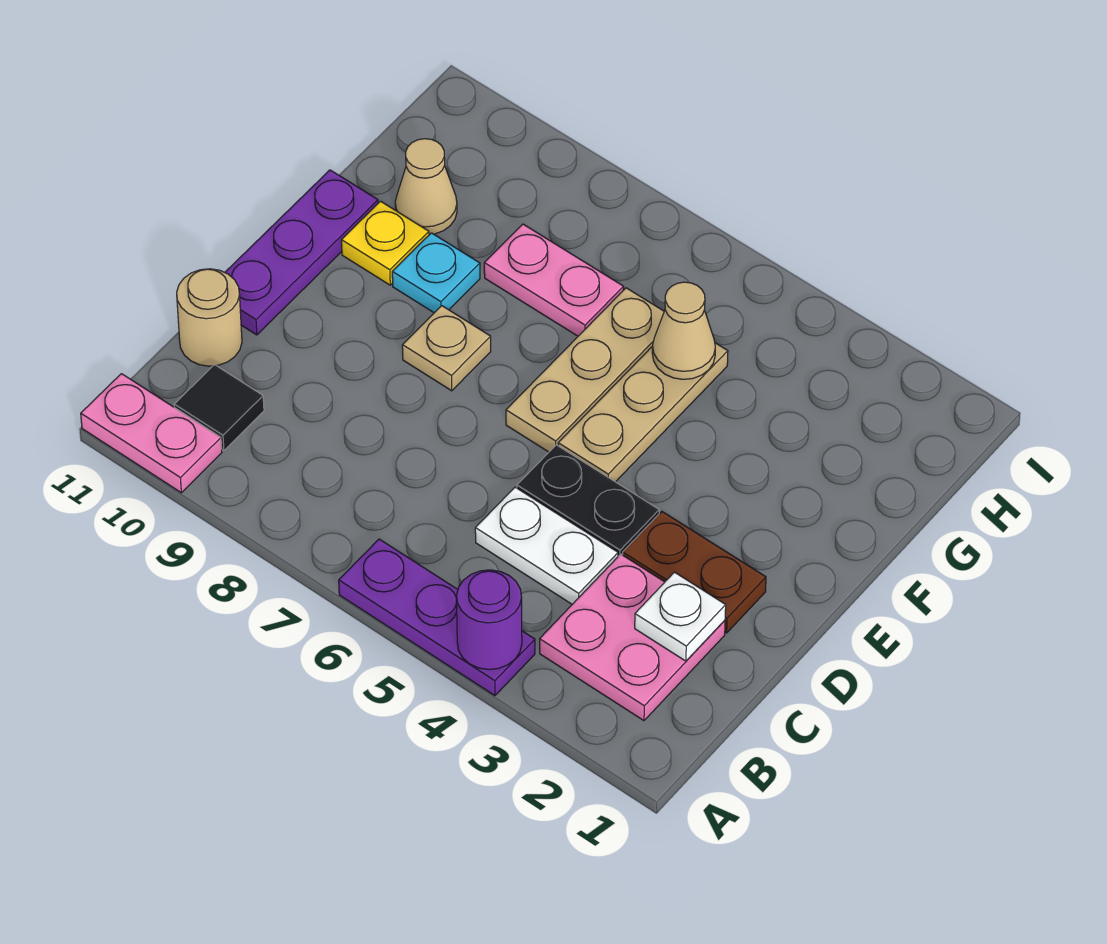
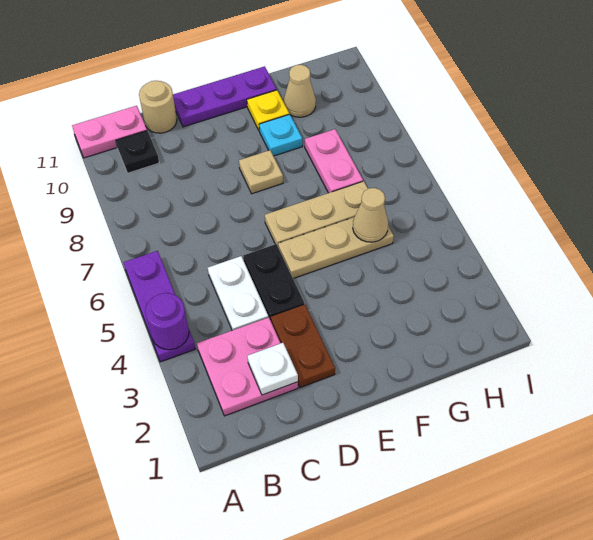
pink 1x2 plate [81,374,222,493] -> pink 1x2 plate turned to [72,106,147,158]
black 1x1 tile [174,365,264,451] -> black 1x1 plate [116,131,159,173]

